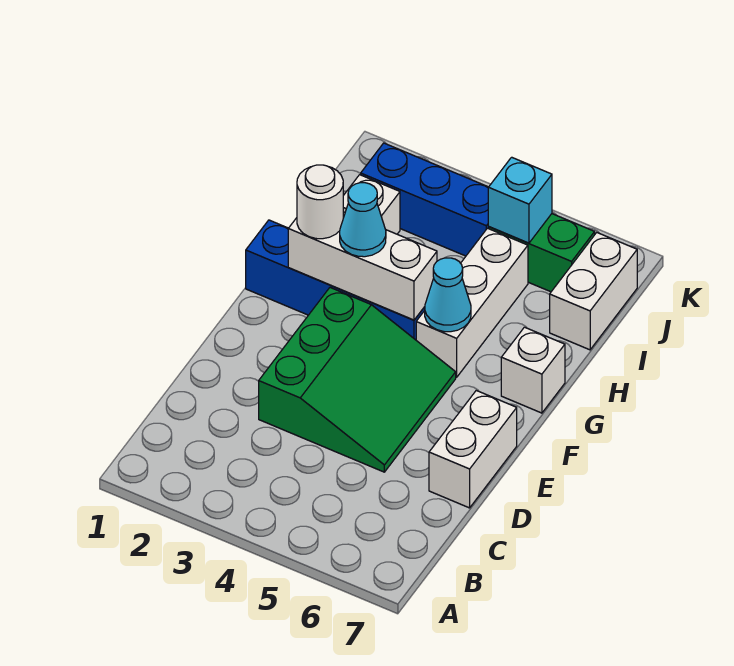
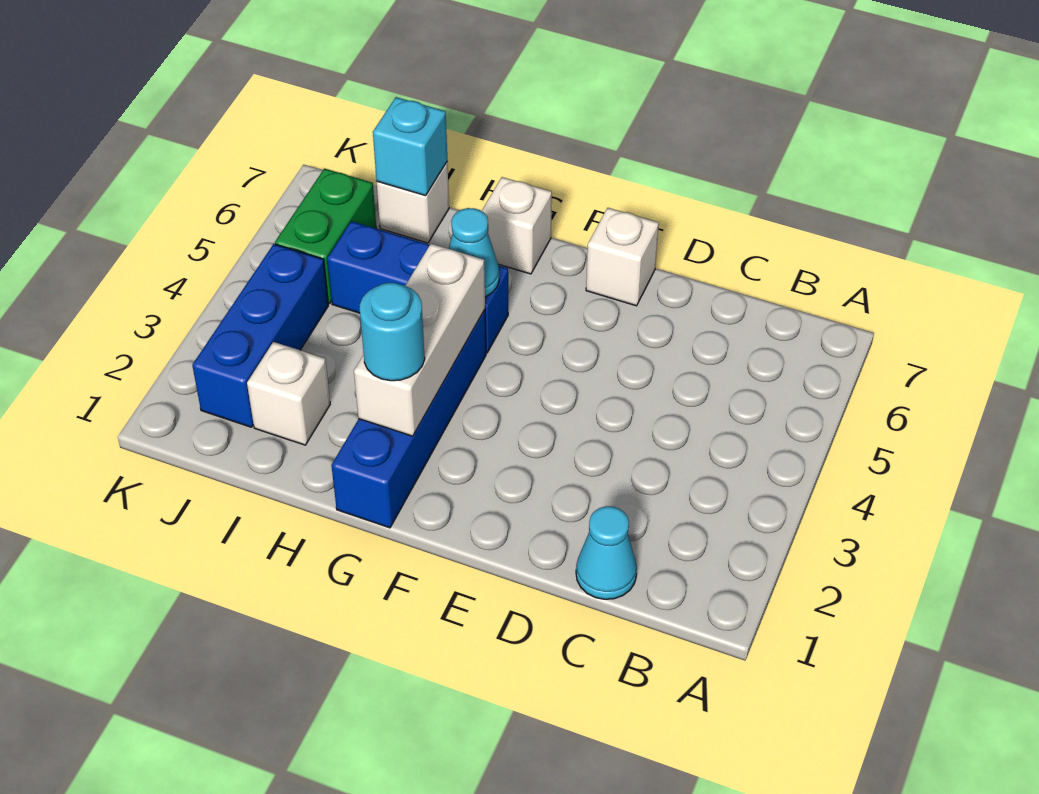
green 3x3 slope [259,288,456,472] -> none
white 1x2 brick [429,391,517,508] -> white 1x1 brick [586,208,659,306]
white 1x1 round brick [297,165,343,239] -> cyan 1x1 round brick [360,283,425,381]
cyan 1x1 cone [340,183,386,257] -> cyan 1x1 cone moved to [576,506,637,599]
white 1x3 brick [416,228,528,377] -> blue 1x3 brick [327,221,508,353]
white 1x2 brick [550,233,637,350] -> white 1x1 brick [377,162,449,243]
cyan 1x1 brick [488,157,552,243] -> cyan 1x1 brick moved to [373,97,447,196]

